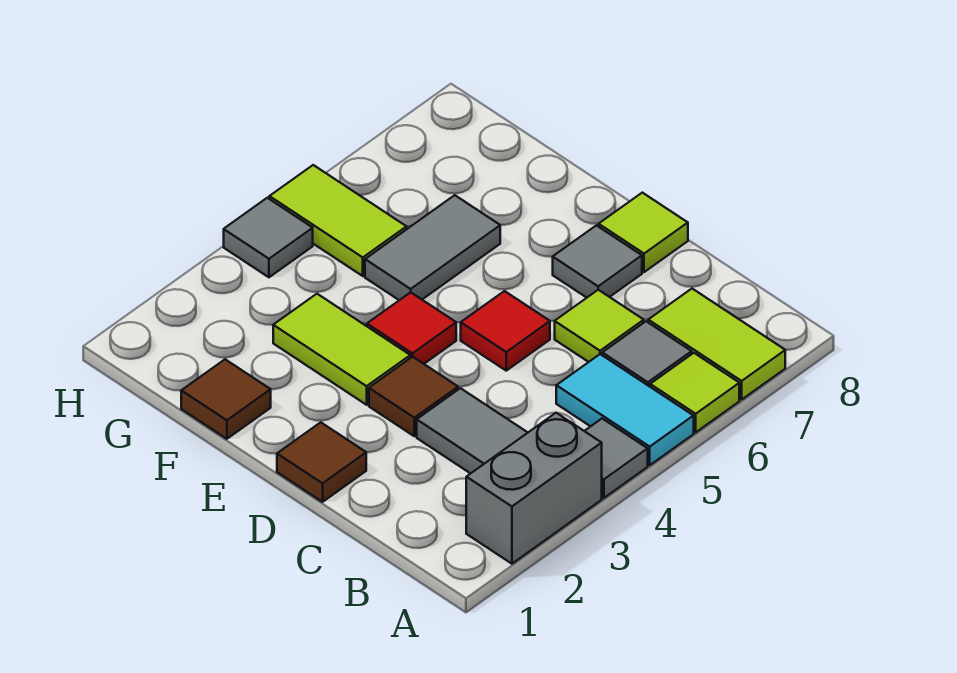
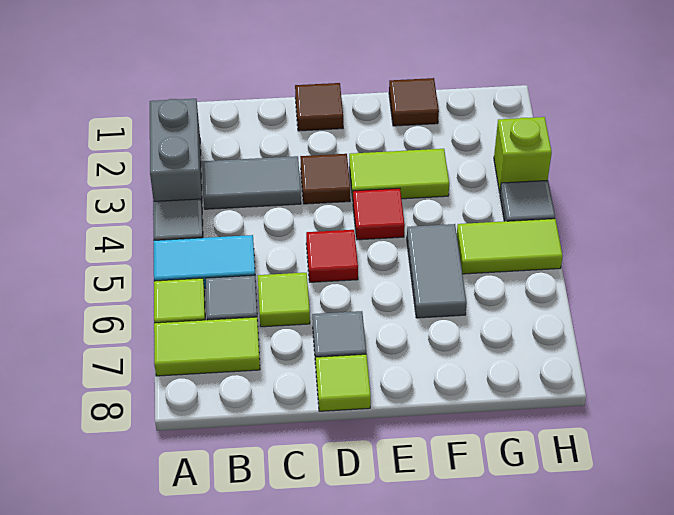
none -> lime 1x1 brick [494,117,552,192]

